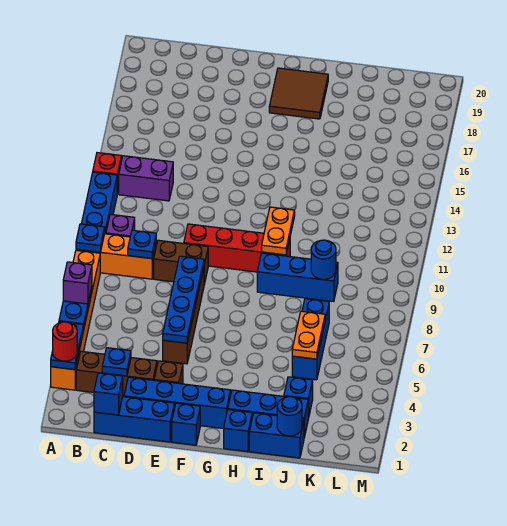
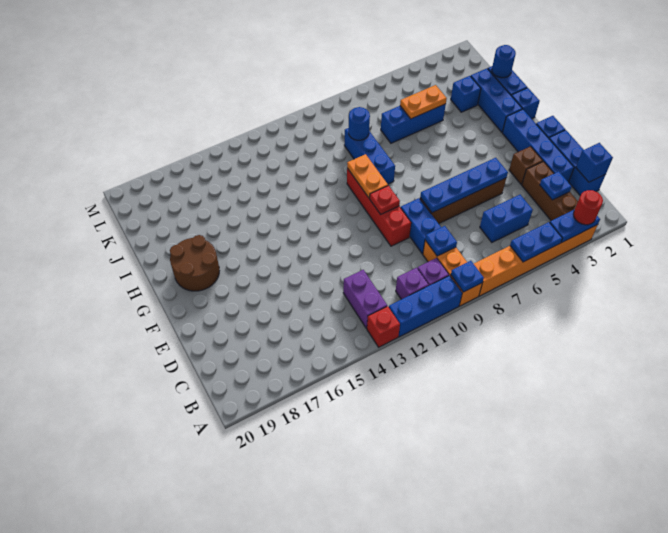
purple 1x1 brick [63,262,92,304] -> purple 1x1 brick moved to [396,268,429,299]
none -> blue 1x2 brick [480,195,533,242]
brown 1x2 brick [154,240,208,284] -> blue 1x2 brick [401,198,441,254]
none -> red 1x1 plate [370,186,400,214]
brown 2x2 tile [269,68,328,119] -> brown 2x2 round brick [170,235,219,291]
orange 1x2 plate [262,207,295,255] -> orange 1x2 plate turned to [347,154,388,198]

